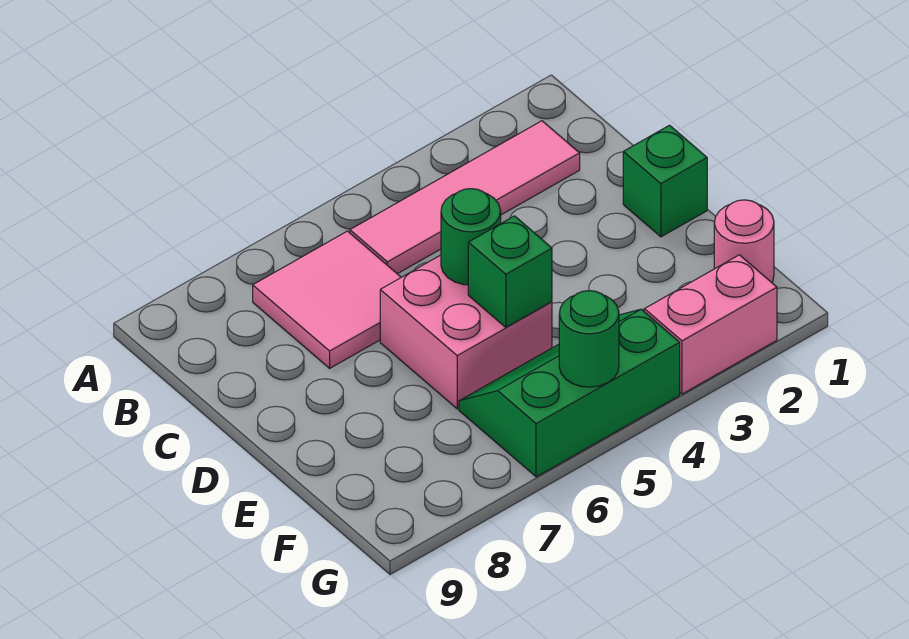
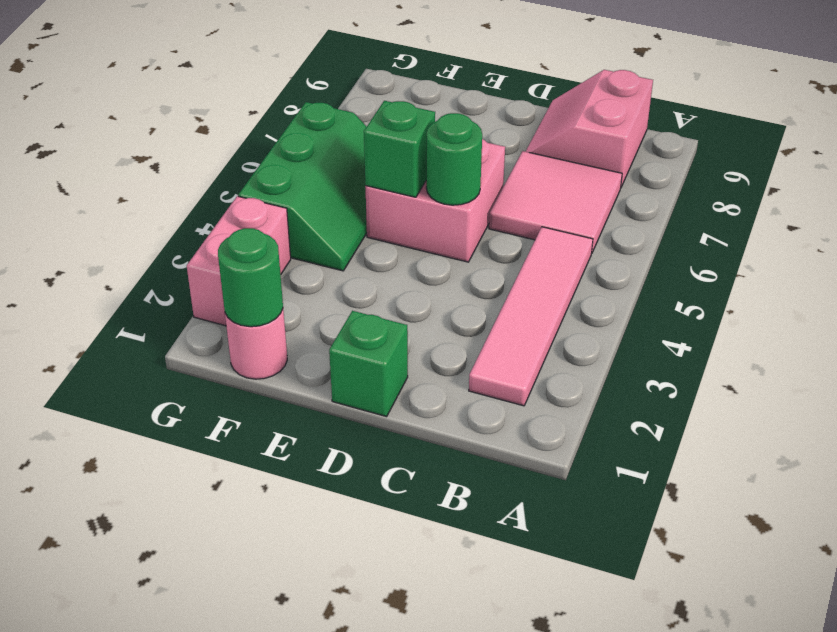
none -> pink 2x2 slope [526,70,653,187]
green 1x1 round brick [559,291,619,387] -> green 1x1 round brick moved to [218,228,283,327]

